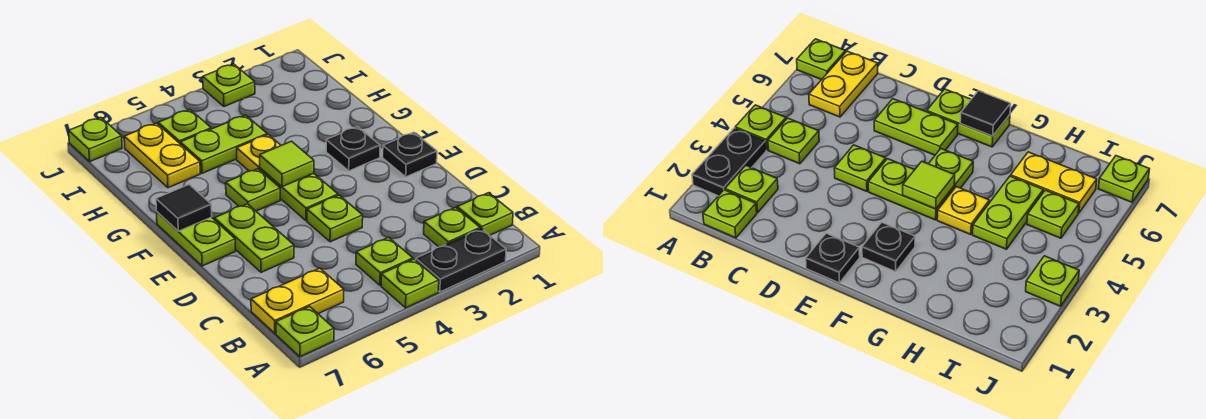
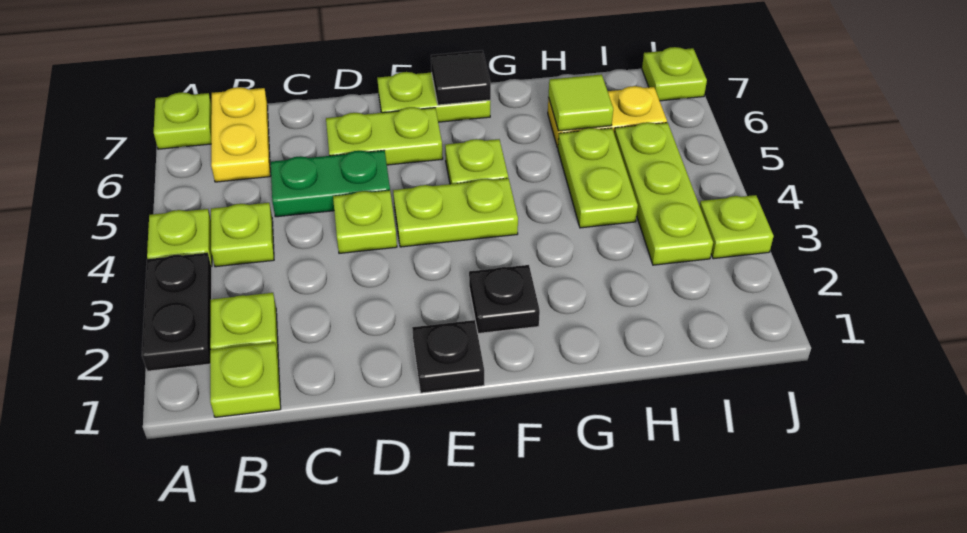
none -> green 1x2 plate [271,151,390,217]
lime 1x1 tile [260,141,314,187] -> lime 1x1 tile moved to [549,74,613,131]
yellow 1x1 plate [237,135,281,171] -> none
lime 1x1 plate [158,110,211,143] -> lime 1x3 plate [614,122,713,265]

